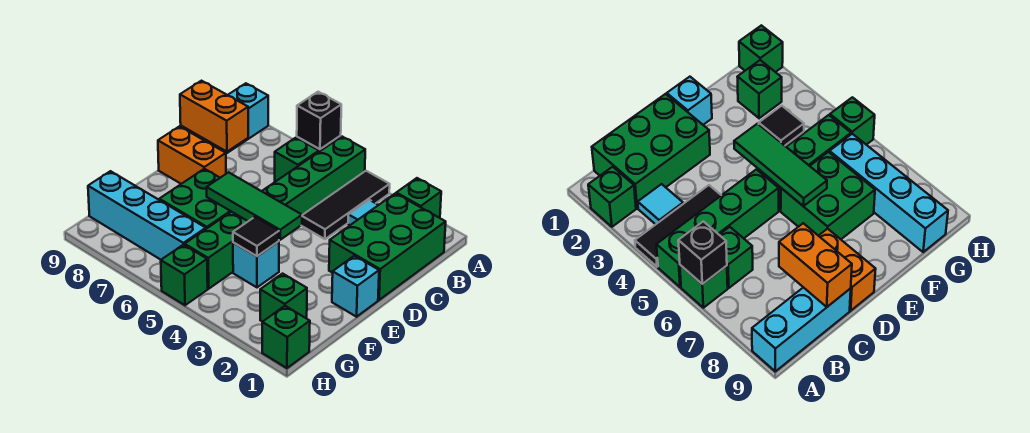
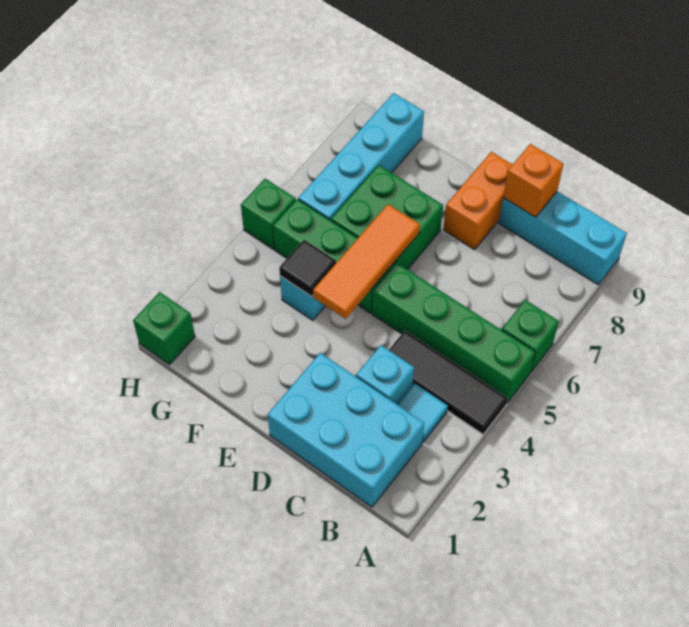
green 1x1 brick [396,178,441,218] -> none
black 1x1 brick [297,92,341,149] -> none
green 2x3 brick [329,193,446,300] -> cyan 2x3 brick [268,353,424,507]
green 1x1 brick [275,138,319,182] -> none
orange 1x2 brick [180,81,248,152] -> orange 1x1 brick [503,144,563,217]
cyan 1x1 brick [332,256,379,317] -> cyan 1x1 brick moved to [356,345,414,404]
green 1x3 tile [207,172,302,240] -> orange 1x3 tile [313,204,420,319]
green 1x1 brick [260,274,307,322] -> none

